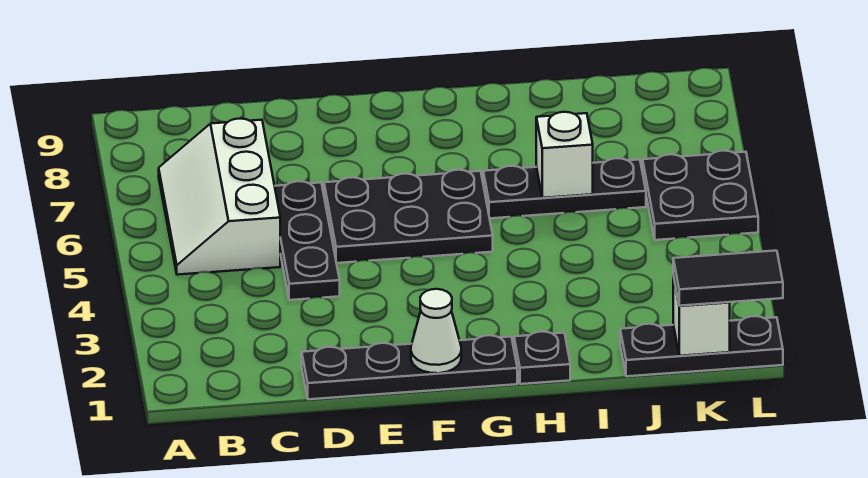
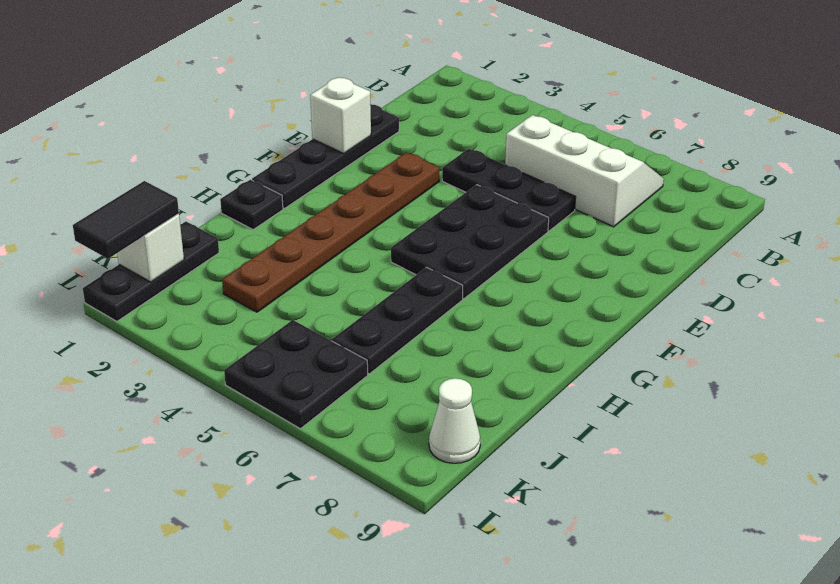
none -> brown 1x6 plate [222,152,439,312]
white 1x1 cone [411,289,461,373] -> white 1x1 cone moved to [429,378,480,463]
white 1x1 brick [536,112,593,198] -> white 1x1 brick moved to [310,77,371,153]

